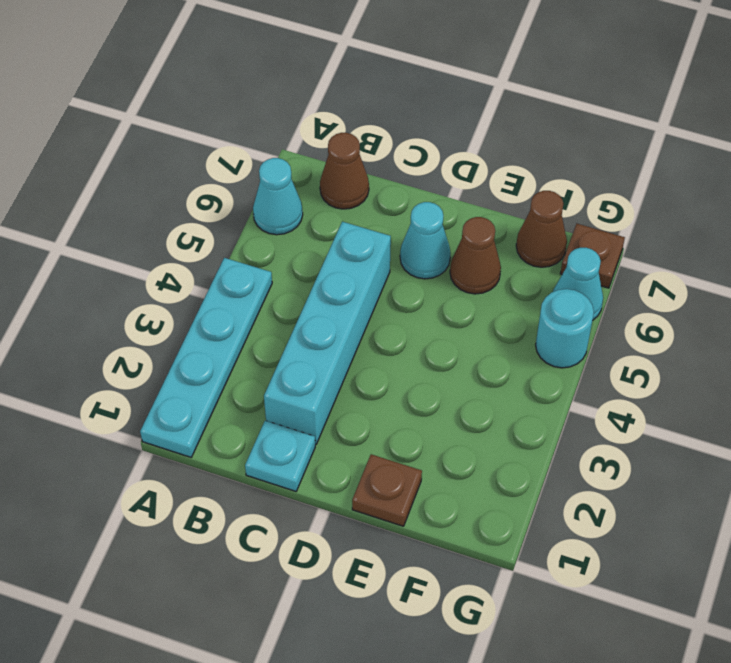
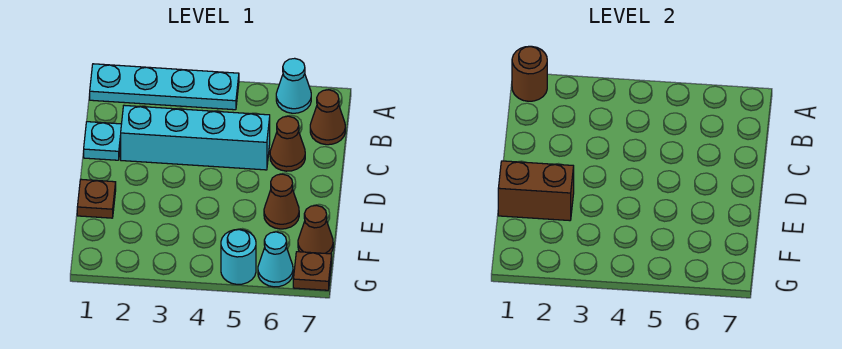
none -> brown 1x1 round brick [512,46,547,101]
none -> brown 1x1 cone [270,116,305,171]
cyan 1x1 cone [400,202,450,279] -> none
none -> brown 1x2 brick [498,161,574,221]

